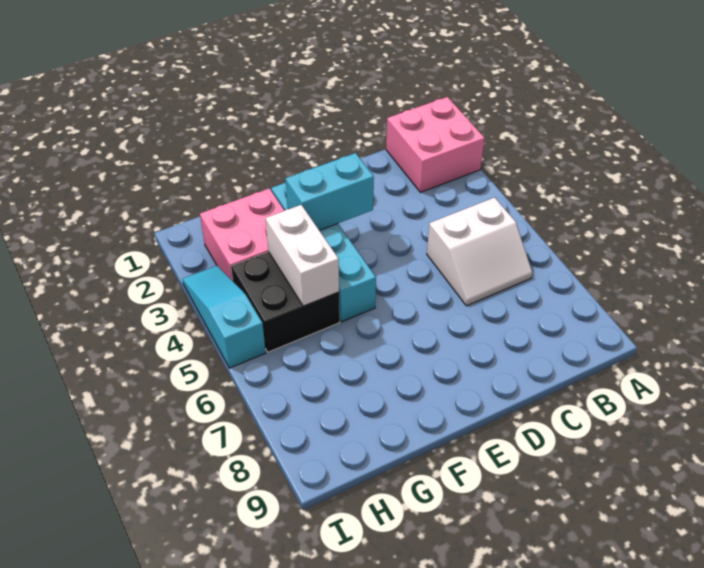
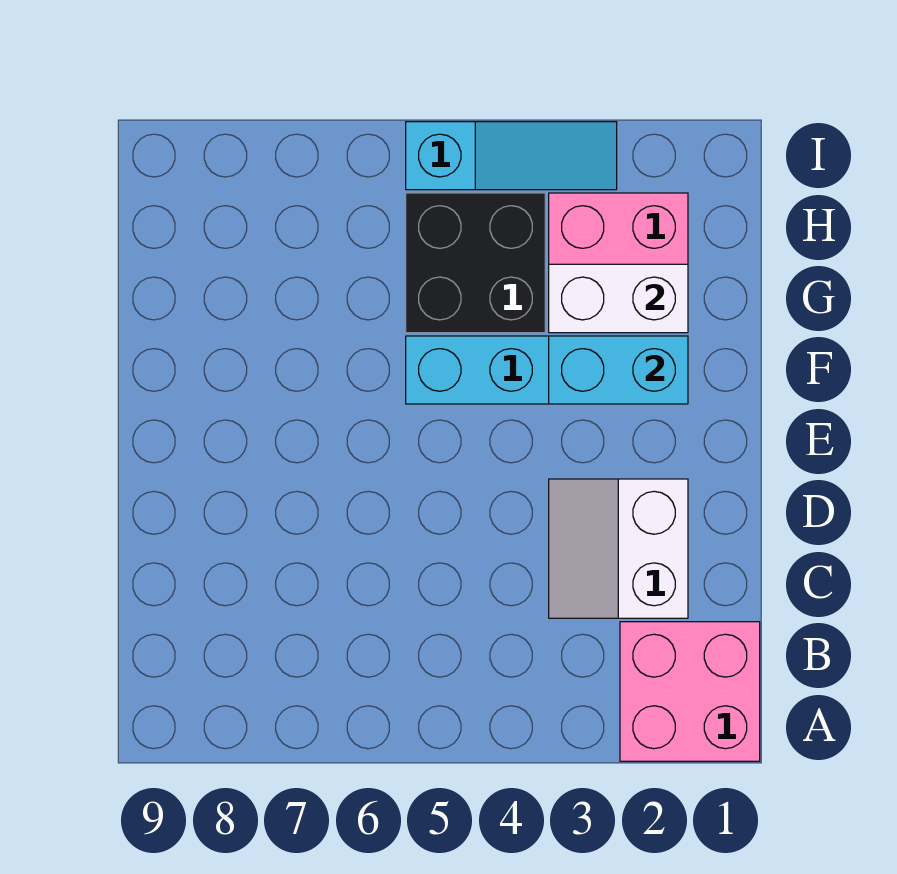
white 2x2 slope [427,198,532,306] -> white 2x2 slope moved to [549,479,688,618]
cyan 1x2 brick [285,153,374,230] -> cyan 1x2 brick turned to [549,336,688,404]
white 1x2 brick [265,205,339,306] -> white 1x2 brick moved to [549,264,688,333]

